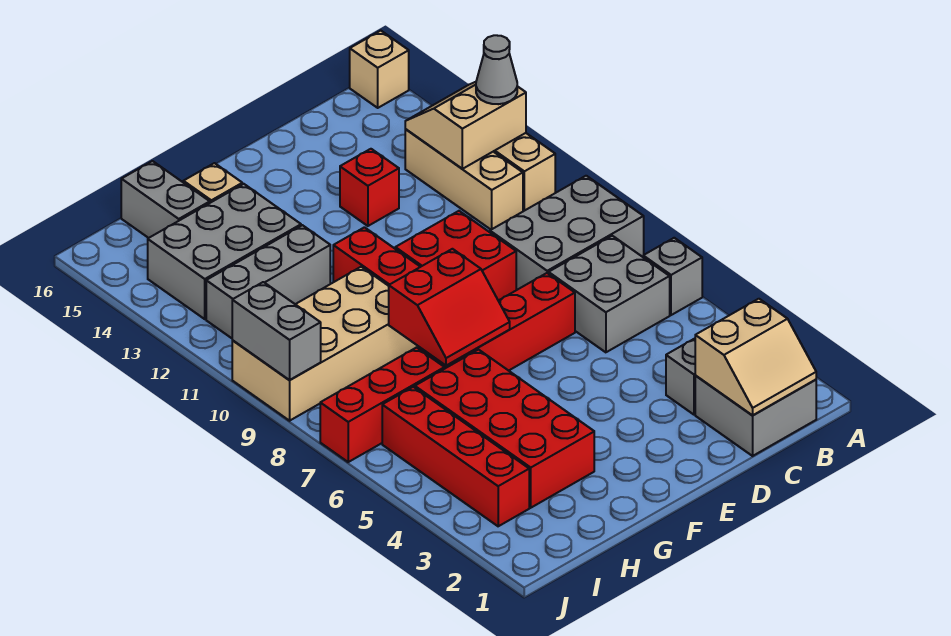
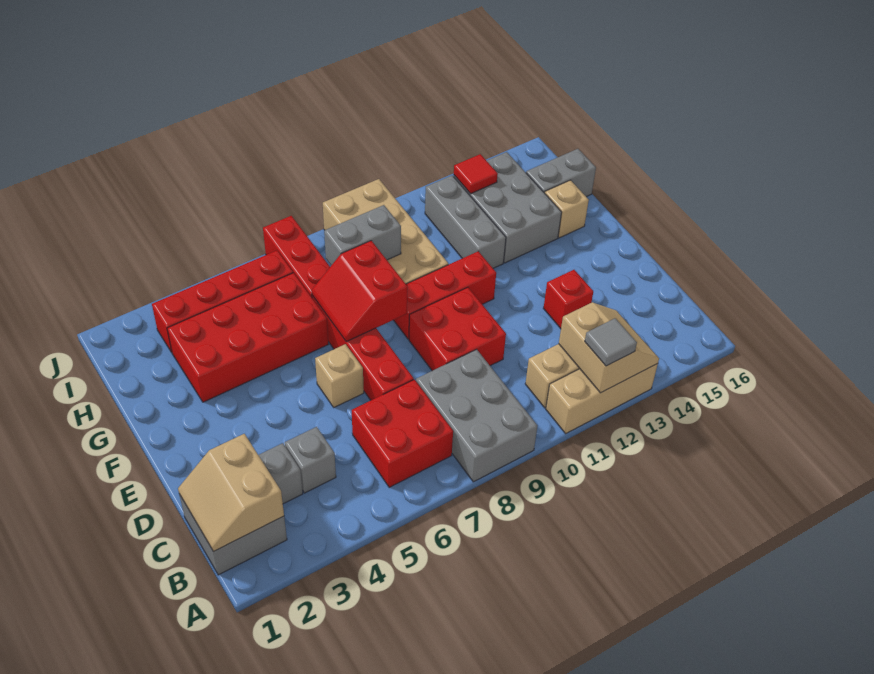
grey 1x1 brick [643,238,702,315] -> grey 1x1 brick moved to [285,427,336,493]
grey 1x1 cone [476,35,517,104] -> grey 1x1 tile [585,318,637,366]
tan 1x1 brick [350,31,409,108] -> tan 1x1 brick moved to [315,344,364,407]
grey 2x2 brick [549,236,670,352] -> red 2x2 brick [352,380,453,487]
none -> red 1x1 tile [454,154,498,194]
grey 1x2 brick [232,282,321,380] -> grey 1x2 brick moved to [324,205,401,265]

